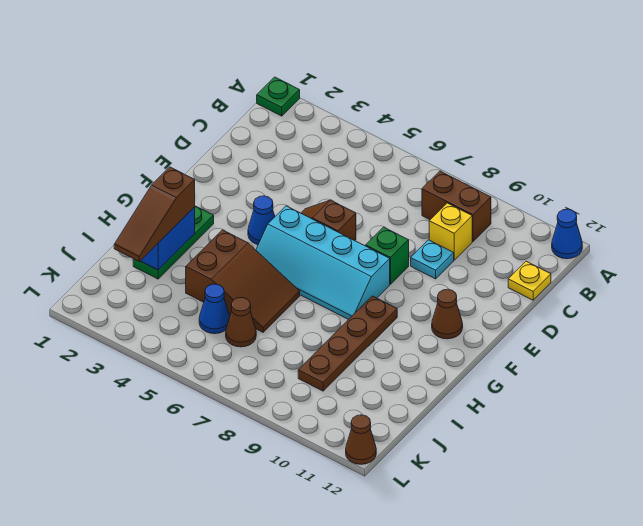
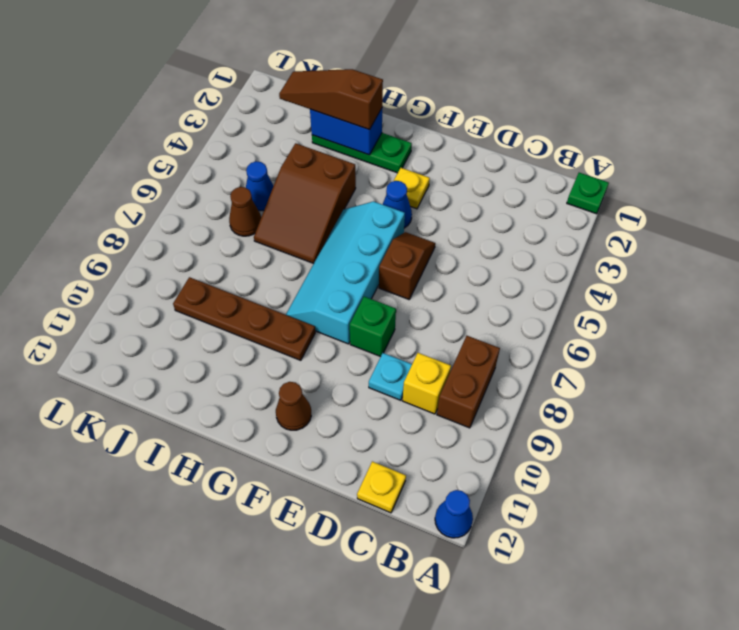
none -> yellow 1x1 plate [394,168,430,209]
brown 1x1 cone [346,415,376,464] -> none

